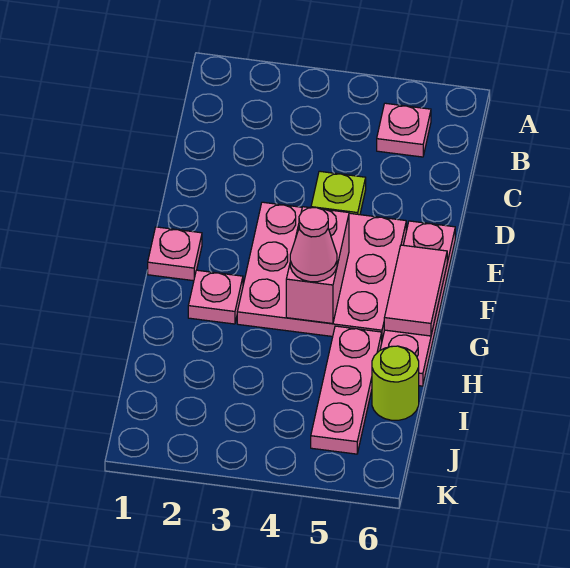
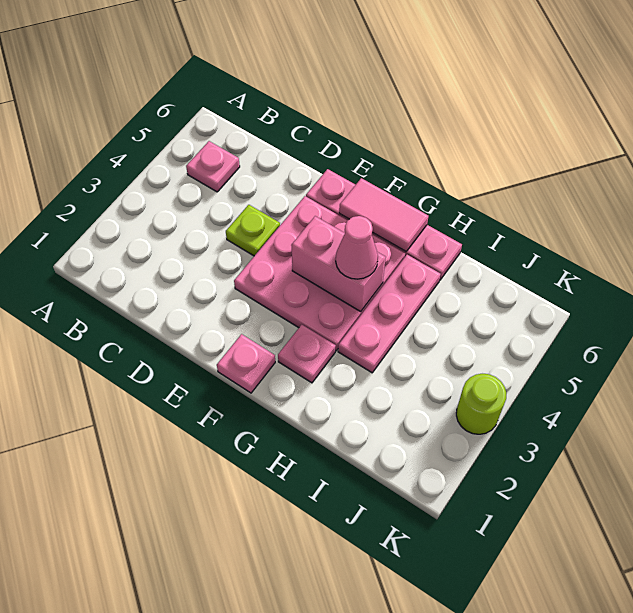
pink 1x3 plate [311,326,382,454] -> pink 1x3 plate turned to [338,255,441,373]
lime 1x1 round brick [372,346,419,420] -> lime 1x1 round brick moved to [456,374,506,434]

